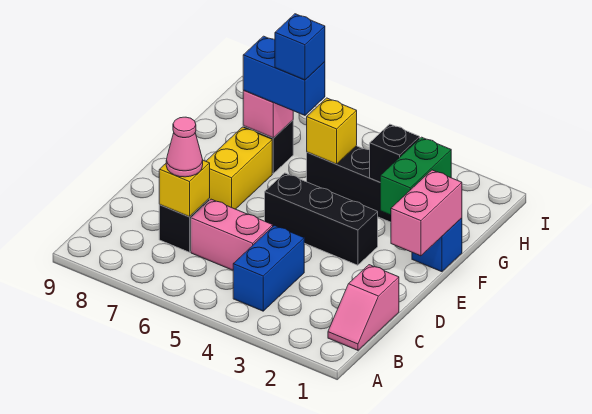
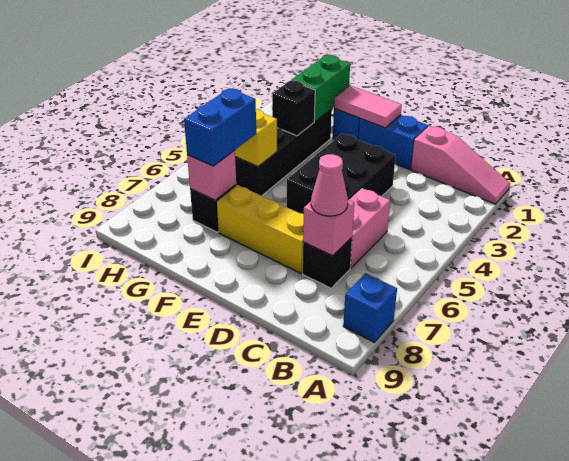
pink 1x2 slope [328,265,399,350] -> pink 1x3 slope [411,126,510,204]
blue 1x2 brick [233,225,304,311] -> blue 1x2 brick moved to [359,115,428,170]
yellow 1x1 brick [159,160,210,217] -> pink 1x1 brick [303,200,354,256]
pink 1x2 brick [391,170,462,256] -> pink 1x2 tile [334,86,402,128]
black 1x3 brick [265,173,378,265] -> black 2x3 brick [287,134,396,214]
yellow 1x2 brick [206,127,272,209] -> yellow 1x3 brick [217,185,304,273]
green 1x2 brick [380,137,451,215] -> green 1x2 brick turned to [291,55,350,121]
blue 1x1 brick [275,14,325,80] -> blue 1x1 brick moved to [343,273,397,342]

